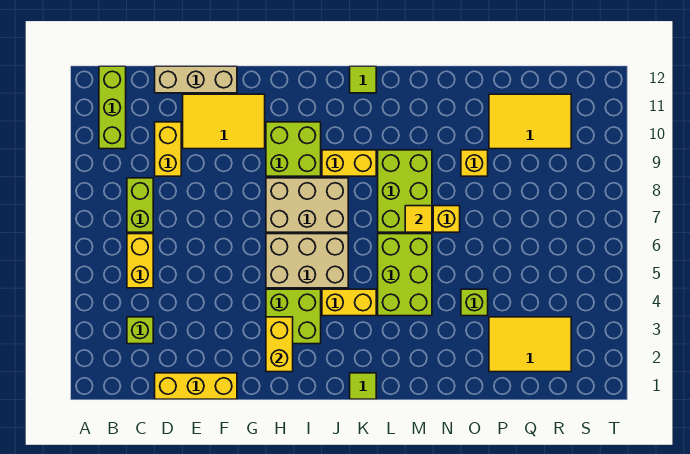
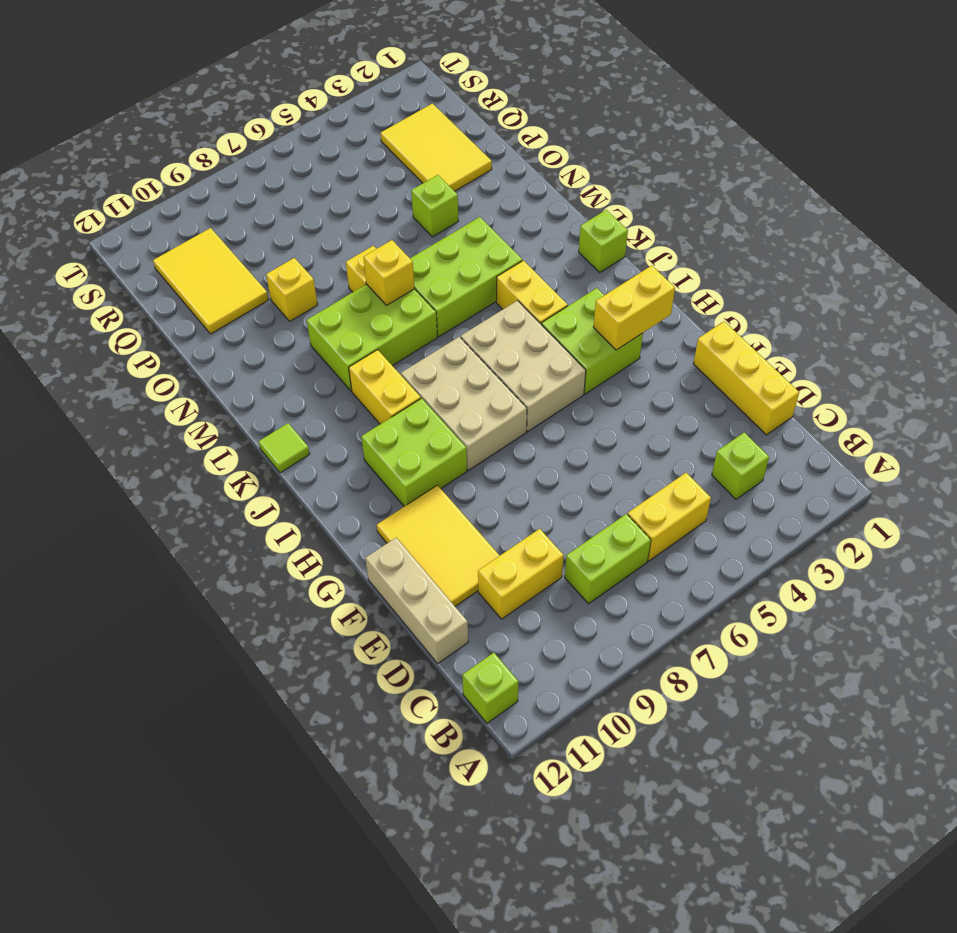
lime 1x3 brick [99,66,126,149] -> lime 1x1 brick [462,653,518,723]
lime 1x1 tile [350,373,376,399] -> lime 1x1 brick [579,210,628,272]
yellow 1x1 tile [405,206,432,232] -> yellow 1x1 brick [364,240,415,305]

